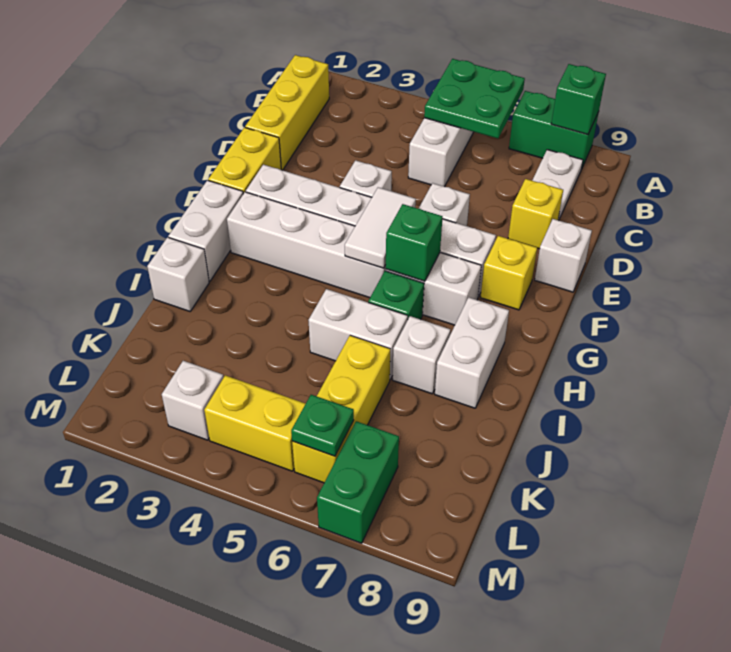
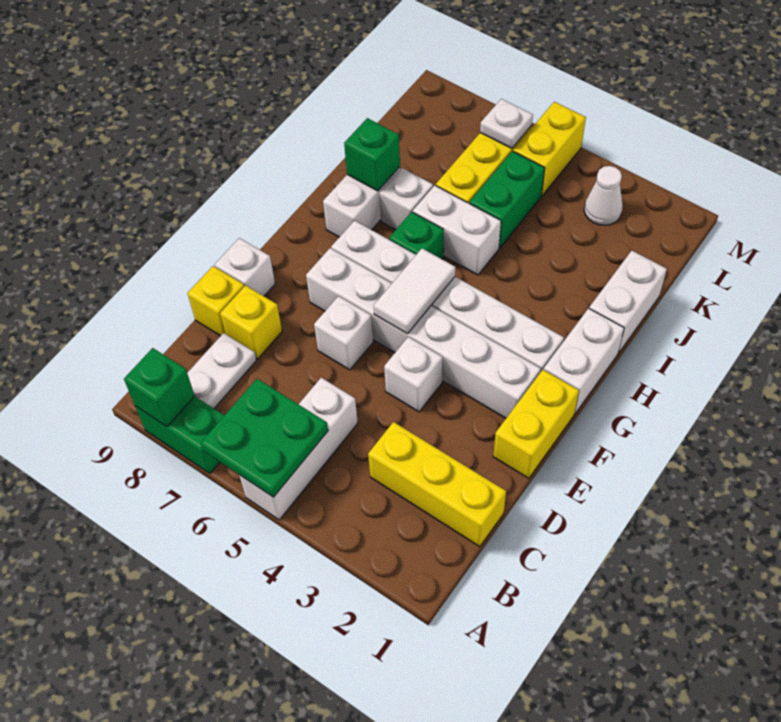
yellow 1x3 brick [245,55,329,170] -> yellow 1x3 brick turned to [368,422,506,547]
yellow 1x1 brick [480,236,537,310] -> yellow 1x1 brick moved to [188,266,244,336]
green 1x1 brick [386,204,443,281] -> green 1x1 brick moved to [344,118,400,191]
white 1x1 brick [147,237,209,311] -> white 1x2 brick [589,251,667,353]
white 1x1 brick [162,361,223,440] -> white 1x1 cone [584,166,623,225]
yellow 1x2 brick [204,375,306,471] -> yellow 1x2 brick turned to [513,102,586,196]
green 1x1 plate [291,395,354,456] -> white 1x1 plate [480,99,533,149]
green 1x2 brick [317,421,399,543] -> green 1x2 brick moved to [469,151,545,248]

